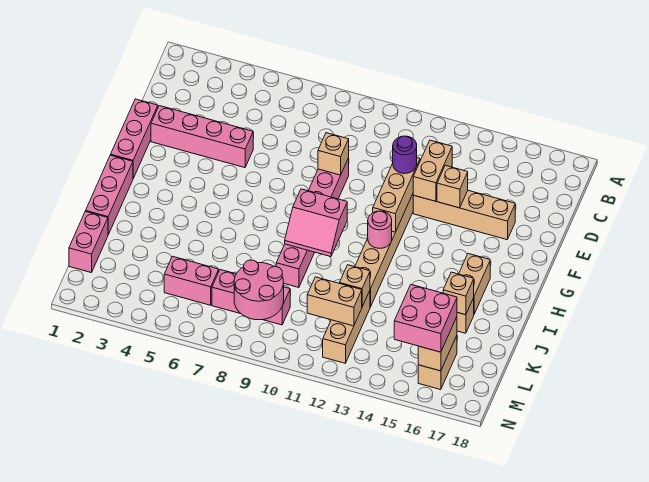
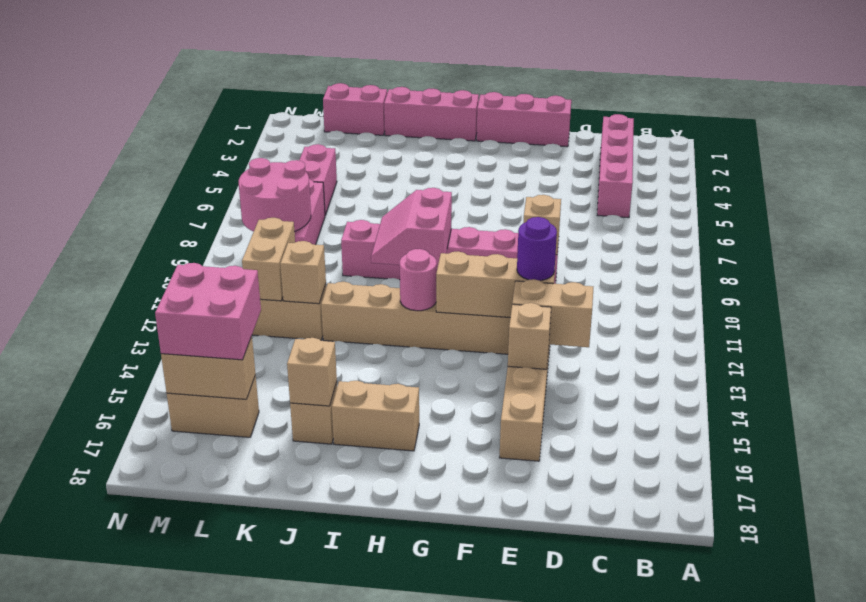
pink 1x4 brick [151,106,253,168] -> pink 1x4 brick moved to [597,114,634,218]

